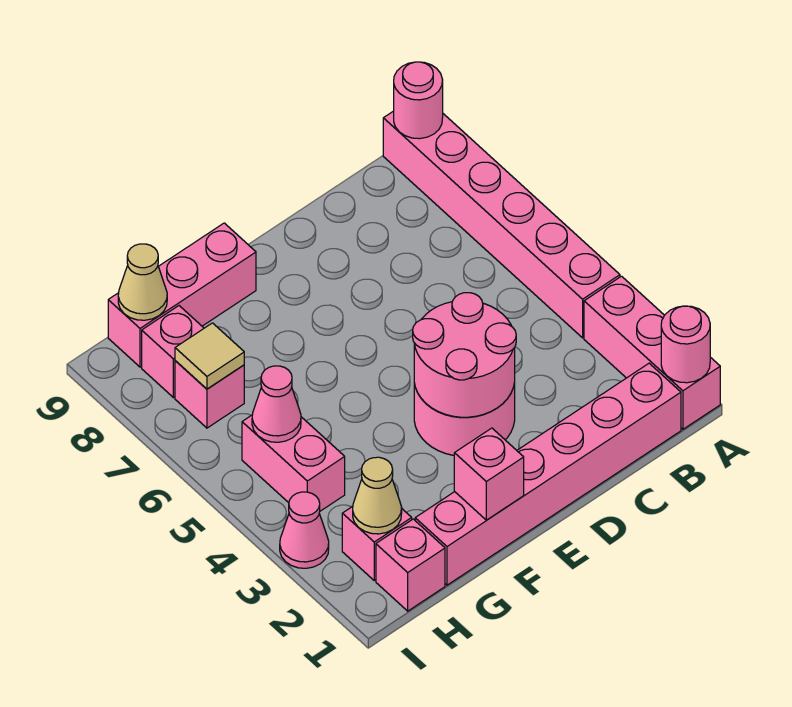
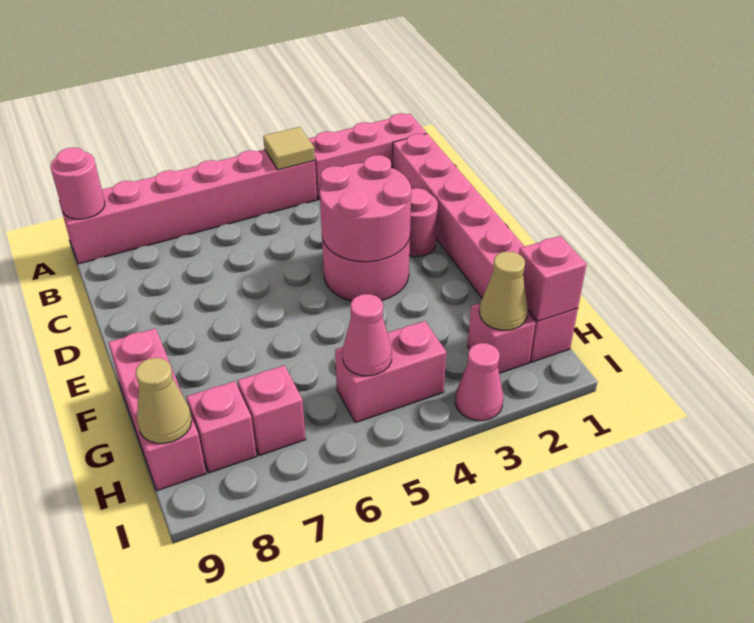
pink 1x1 round brick [661,306,710,383] -> pink 1x1 round brick moved to [409,188,438,257]
pink 1x1 brick [454,428,524,520] -> pink 1x1 brick moved to [519,236,587,321]
tan 1x1 tile [175,323,244,389] -> tan 1x1 tile moved to [263,127,315,170]

